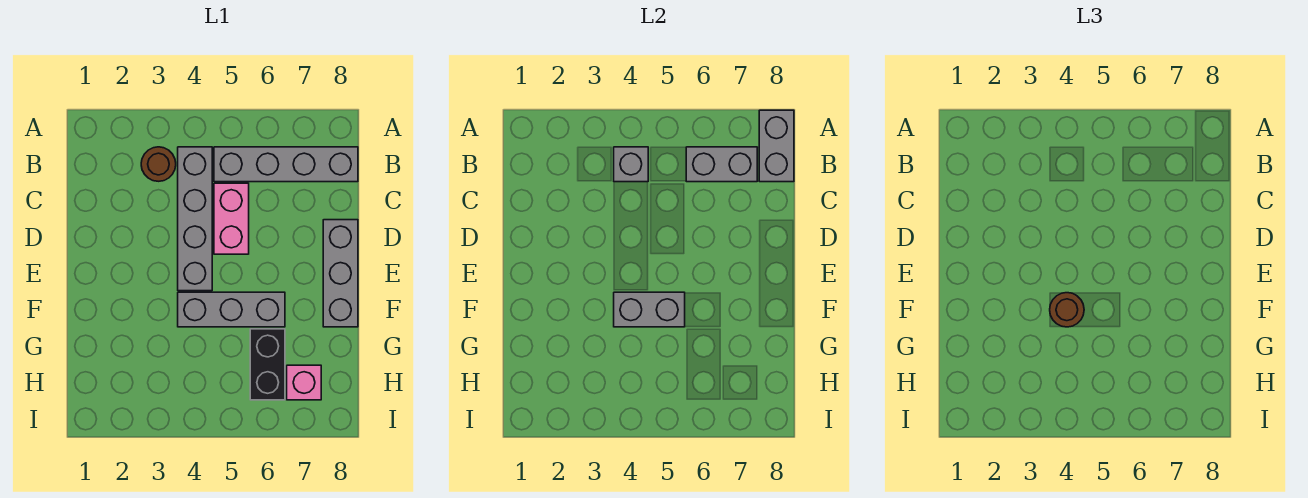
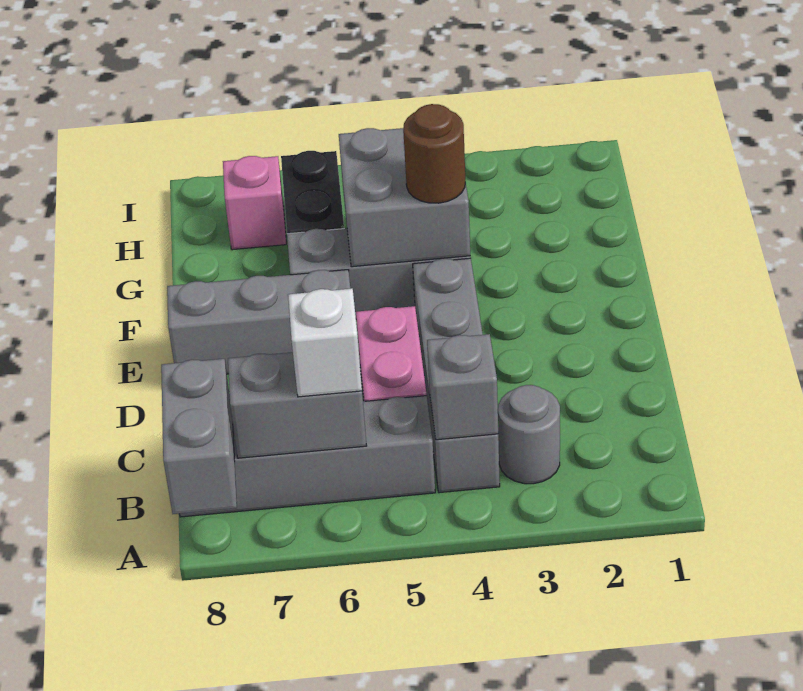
brown 1x1 round brick [141,147,176,181] -> grey 1x1 round brick [498,385,560,484]
none -> white 1x1 brick [288,288,362,397]
grey 1x3 brick [323,220,358,327] -> grey 1x3 brick turned to [167,270,350,374]
grey 1x2 brick [614,292,685,327] -> grey 2x2 brick [339,128,470,267]

